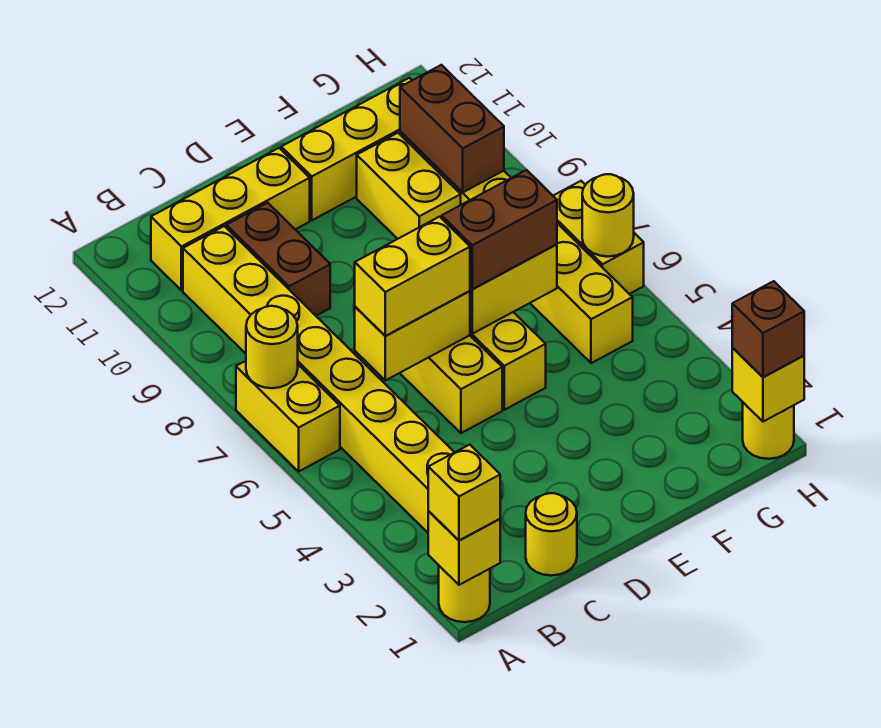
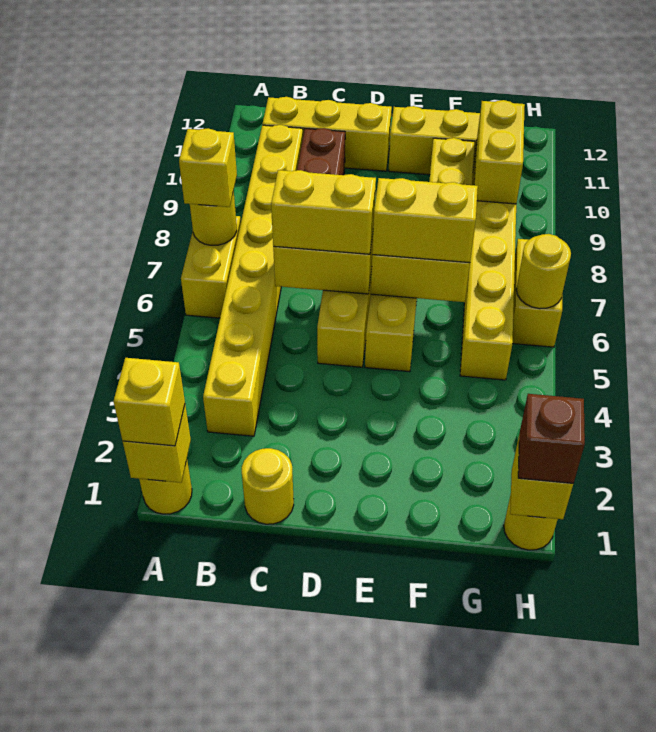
none -> yellow 1x1 brick [179,128,237,207]
brown 1x2 brick [442,170,557,289] -> yellow 1x2 brick [372,178,478,263]
brown 1x2 brick [400,65,504,192] -> yellow 1x2 brick [474,100,525,204]

